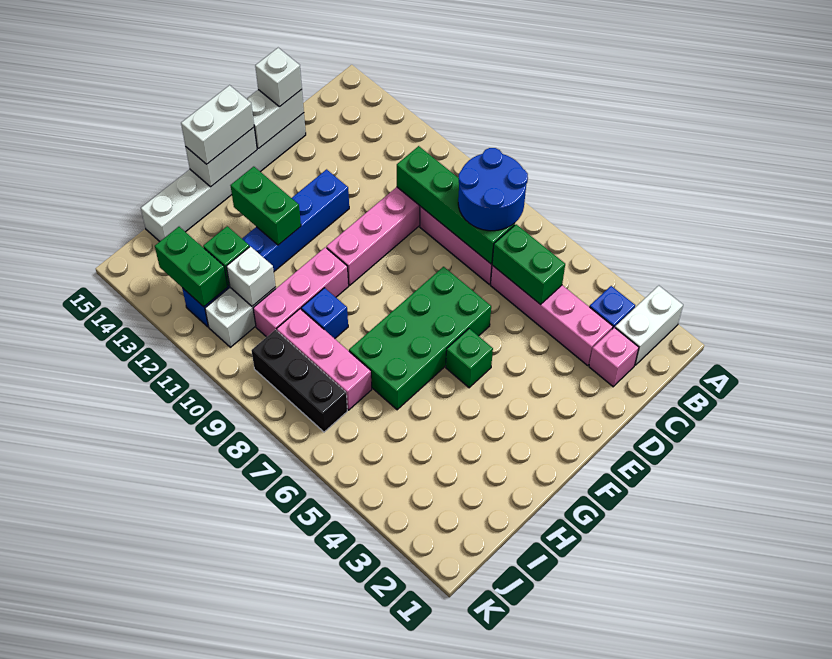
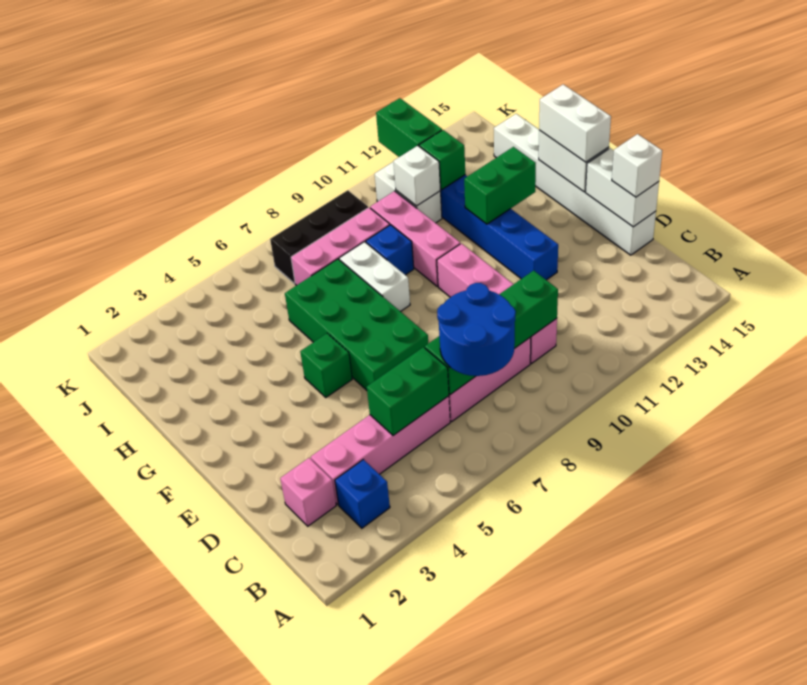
white 1x2 brick [615,286,683,365] -> white 1x2 brick moved to [339,242,410,312]
green 1x2 brick [155,227,228,307] -> green 1x2 brick turned to [376,98,442,157]

